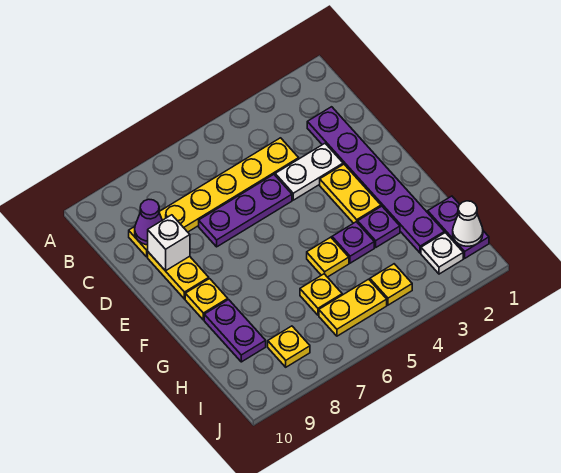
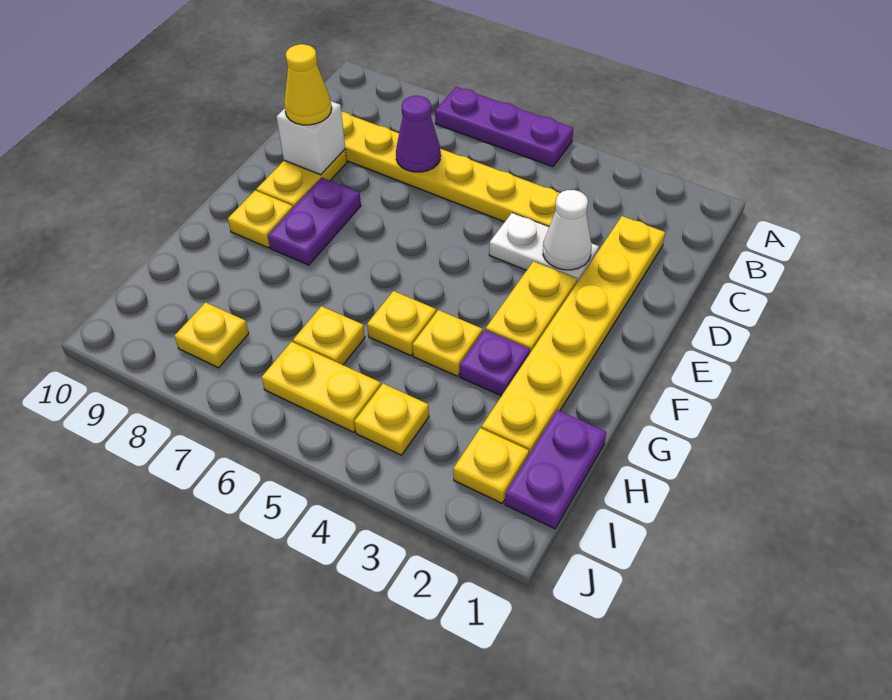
purple 1x6 plate [307,107,444,253] -> yellow 1x6 plate [482,216,665,454]
purple 1x1 cone [135,199,162,245] -> purple 1x1 cone moved to [396,96,441,172]
purple 1x3 plate [199,175,292,247] -> purple 1x3 plate moved to [435,87,573,167]
none -> yellow 1x1 cone [284,44,332,125]
purple 1x1 plate [332,222,374,263] -> yellow 1x1 plate [413,310,482,376]
purple 1x2 plate [204,300,266,362] -> purple 1x2 plate moved to [268,178,361,265]
white 1x1 cone [453,201,483,246] -> white 1x1 cone moved to [543,190,592,270]
white 1x1 plate [421,233,463,274] -> yellow 1x1 plate [453,428,529,503]

